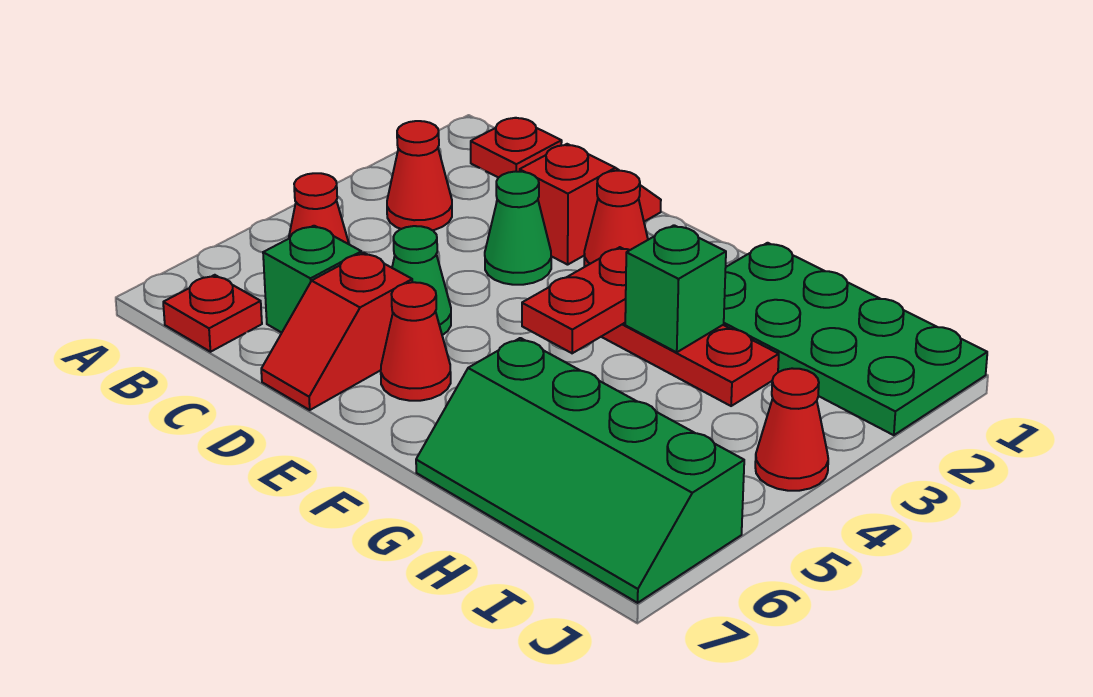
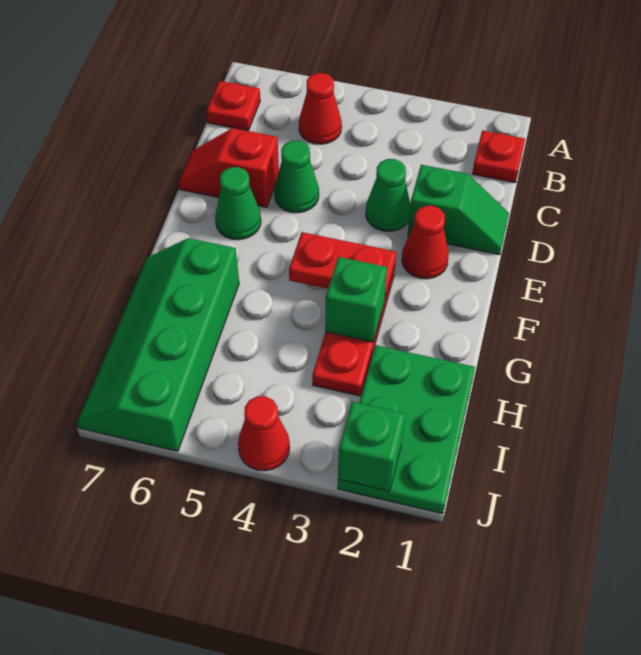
red 1x1 cone [387,121,452,230] -> none
green 1x1 brick [263,226,362,333] -> green 1x1 brick moved to [338,402,405,491]
red 1x2 slope [520,144,661,265] -> green 1x2 slope [408,165,509,255]
red 1x1 cone [381,282,451,401] -> green 1x1 cone [215,167,261,240]
green 2x4 plate [723,243,987,435] -> green 2x3 plate [338,345,475,514]

